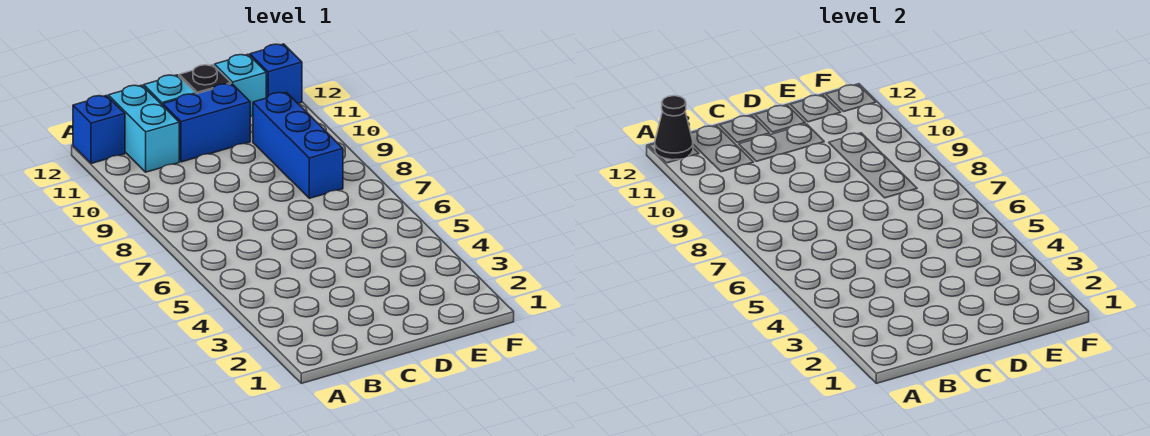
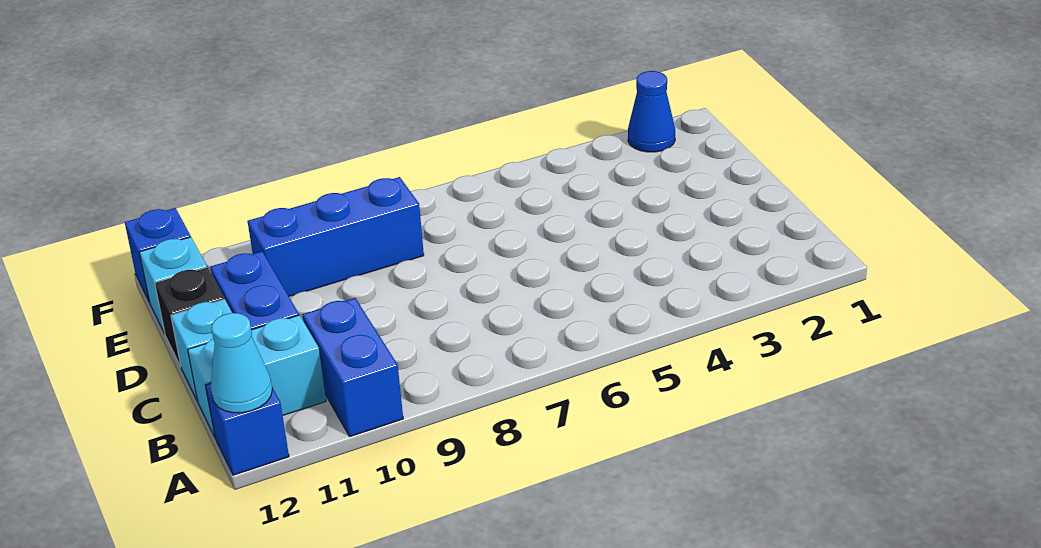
none -> blue 1x2 brick [302,298,403,437]
black 1x1 cone [655,96,693,160] -> cyan 1x1 cone [211,313,272,413]
none -> blue 1x1 cone [628,71,675,152]

